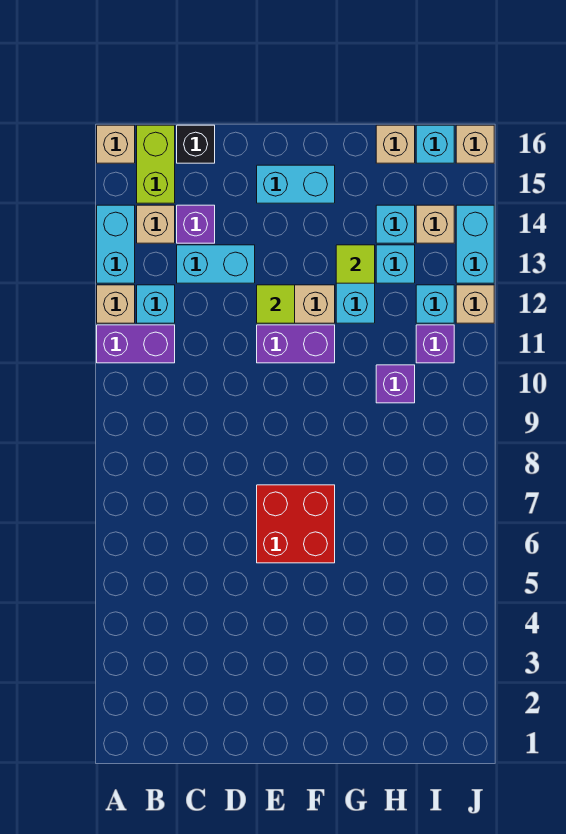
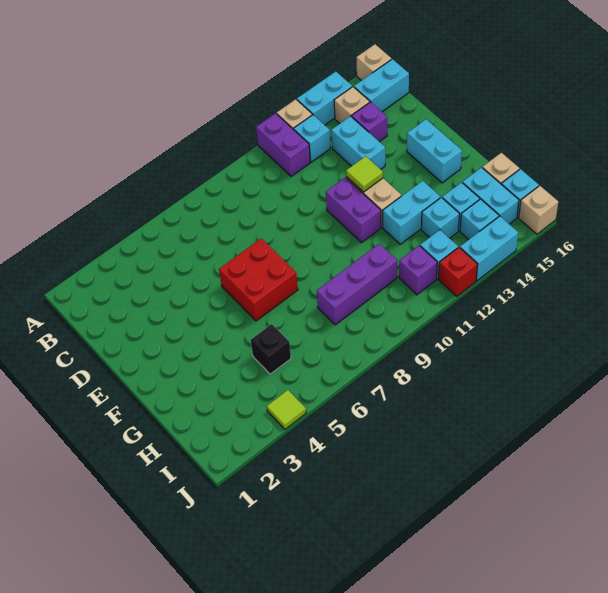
lime 1x2 brick [137,125,175,203] -> cyan 1x2 brick [354,59,409,112]
black 1x1 brick [177,125,215,163] -> black 1x1 brick moved to [251,324,291,374]
lime 1x1 tile [336,245,375,283] -> lime 1x1 tile moved to [267,390,306,429]
purple 1x1 brick [376,365,415,403] -> purple 1x3 brick [317,244,397,325]
none -> cyan 1x2 brick [463,167,519,224]
tan 1x1 brick [416,205,454,243] -> cyan 1x1 brick [460,199,499,239]
tan 1x1 brick [456,285,494,323] -> red 1x1 brick [438,247,478,296]

